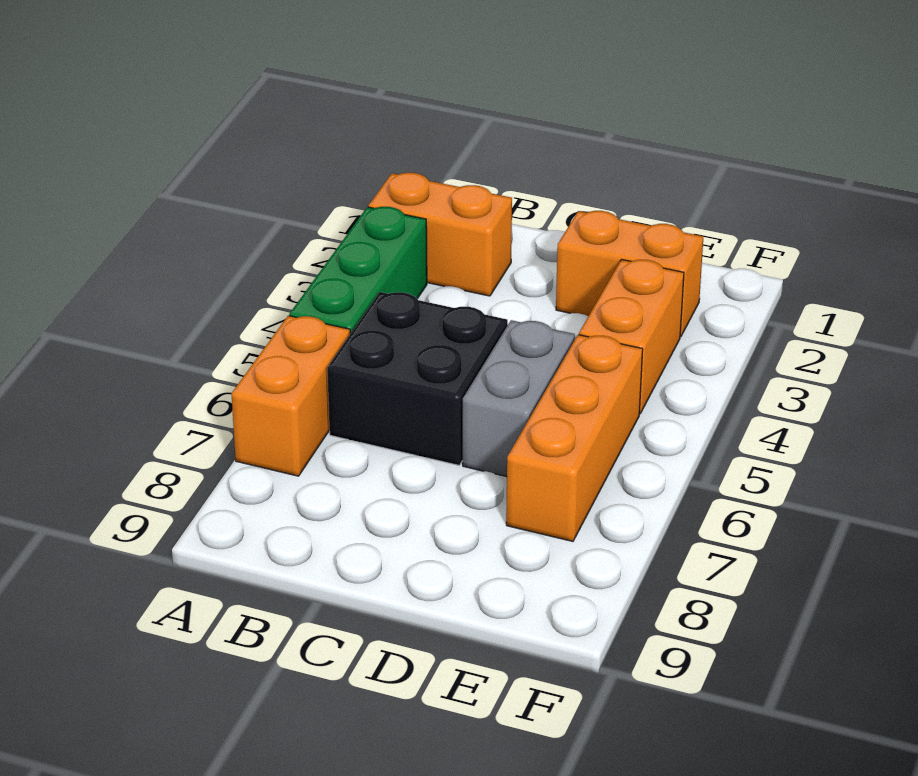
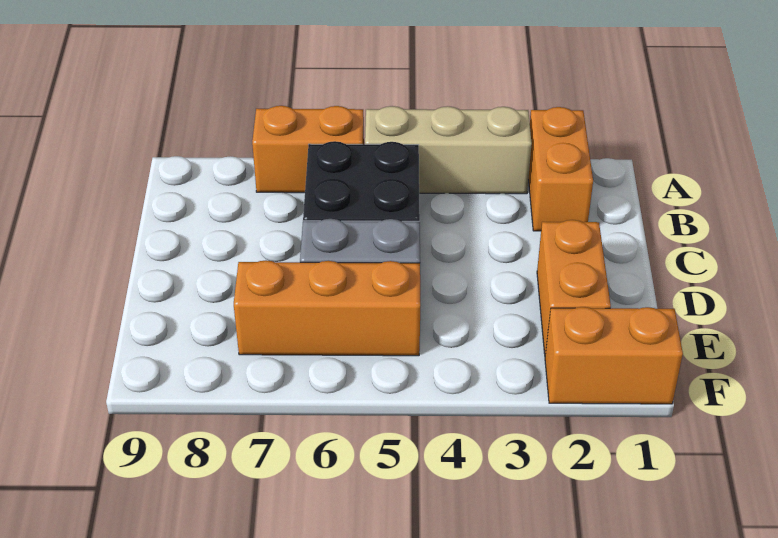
green 1x3 brick [289,207,427,334] -> tan 1x3 brick [365,106,532,194]
orange 1x2 brick [579,260,684,414] -> orange 1x2 brick moved to [545,307,683,404]

